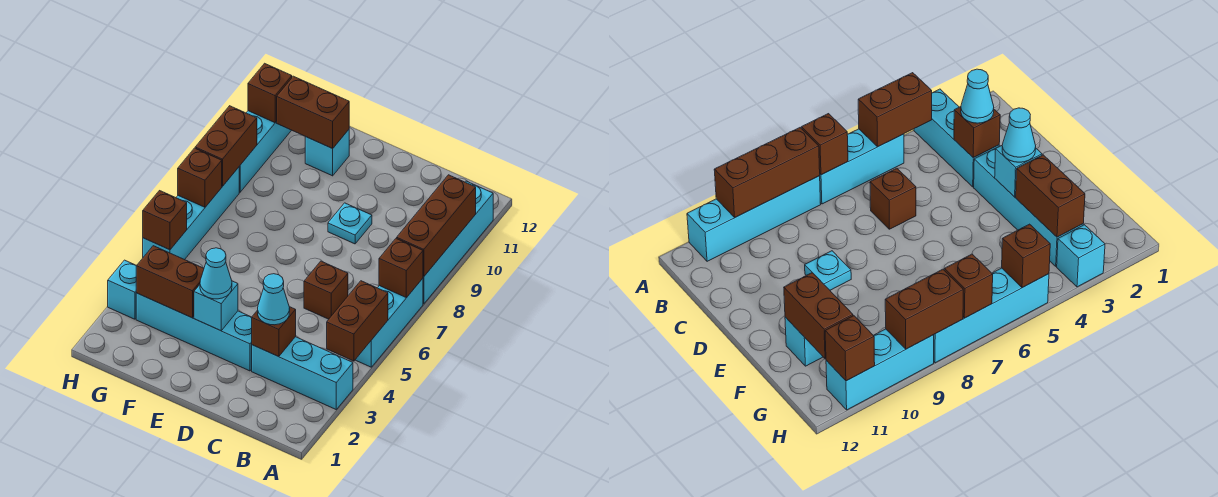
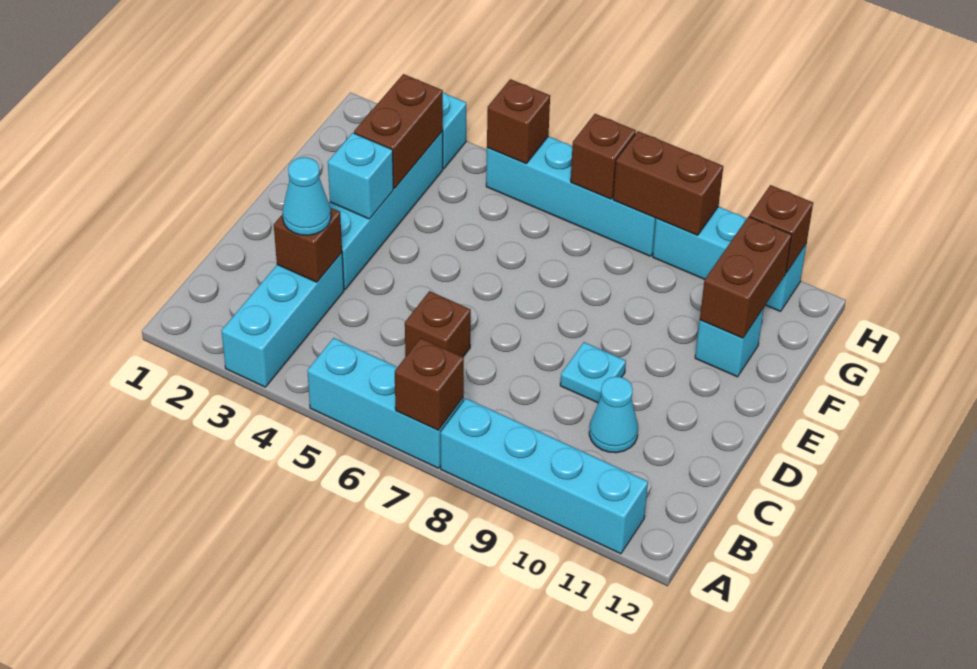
brown 1x2 brick [327,281,388,361] -> none
brown 1x3 brick [397,175,476,277] -> none
cyan 1x1 cone [200,248,232,299] -> cyan 1x1 cone moved to [589,377,638,453]

